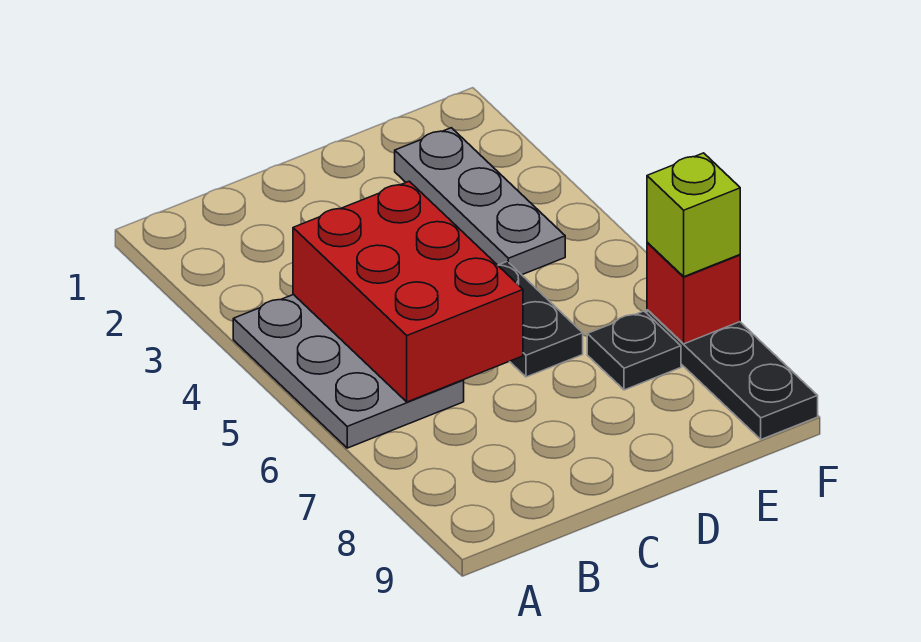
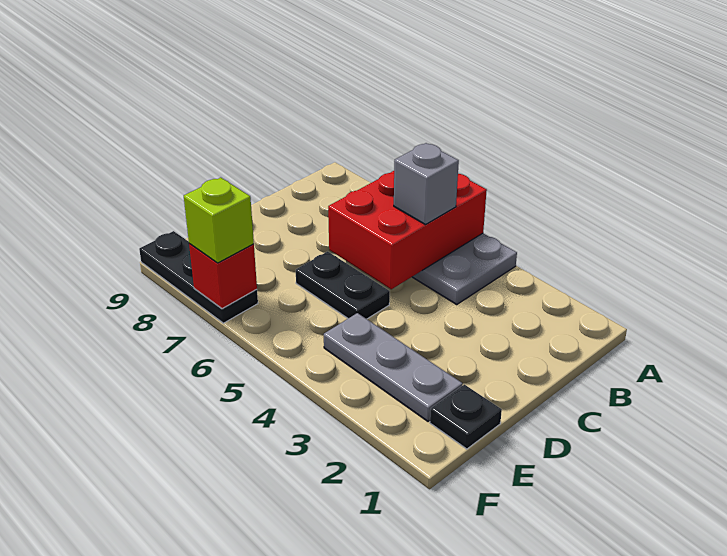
red 2x3 brick [293,181,523,402] -> red 2x3 brick turned to [328,171,487,289]
none -> grey 1x1 brick [394,143,459,225]
black 1x1 plate [587,311,681,390] -> black 1x1 plate moved to [430,385,502,449]

